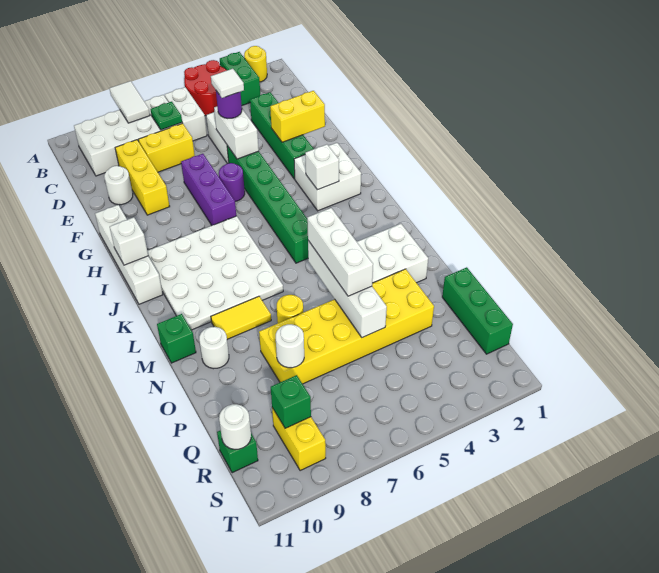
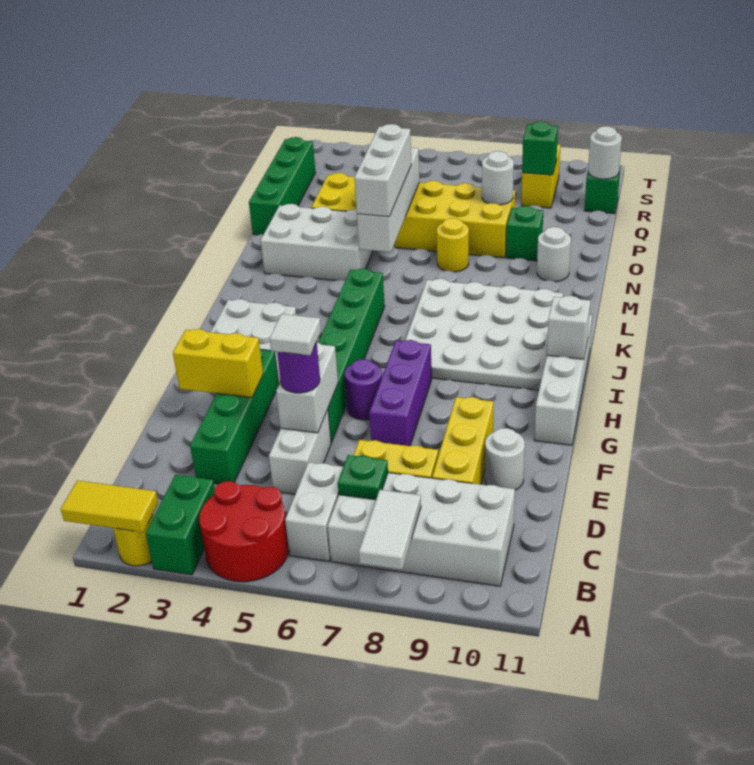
white 1x1 brick [305,144,339,190] -> none
yellow 1x2 tile [211,296,271,339] -> yellow 1x2 tile moved to [61,480,158,532]
green 1x1 brick [157,314,196,363] -> green 1x1 brick moved to [506,206,543,261]
green 1x3 brick [442,267,513,354] -> green 1x4 brick [249,137,315,235]

